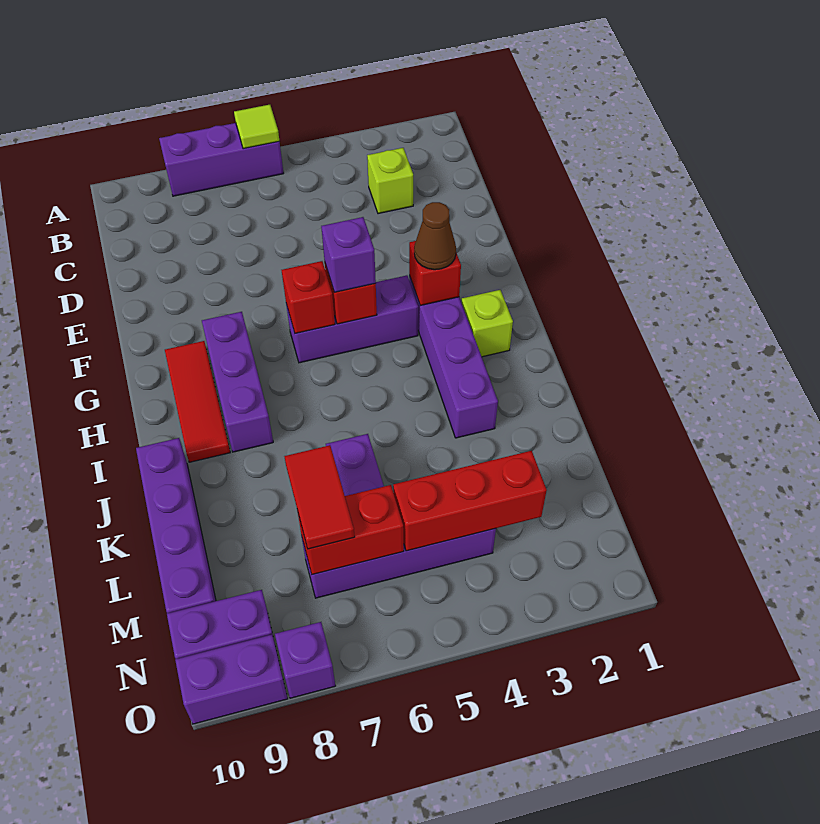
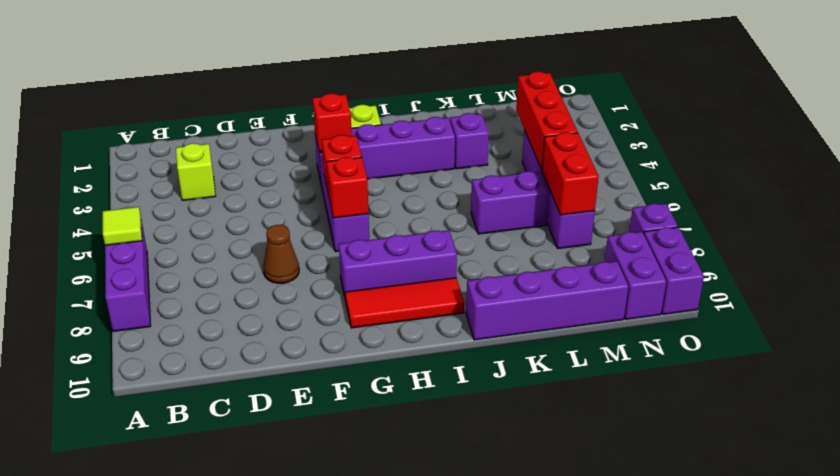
brown 1x1 cone [414,202,456,270] -> brown 1x1 cone moved to [263,225,299,283]
purple 1x1 brick [321,217,376,292] -> purple 1x1 brick moved to [450,113,489,169]
red 1x2 tile [284,445,355,549] -> none

